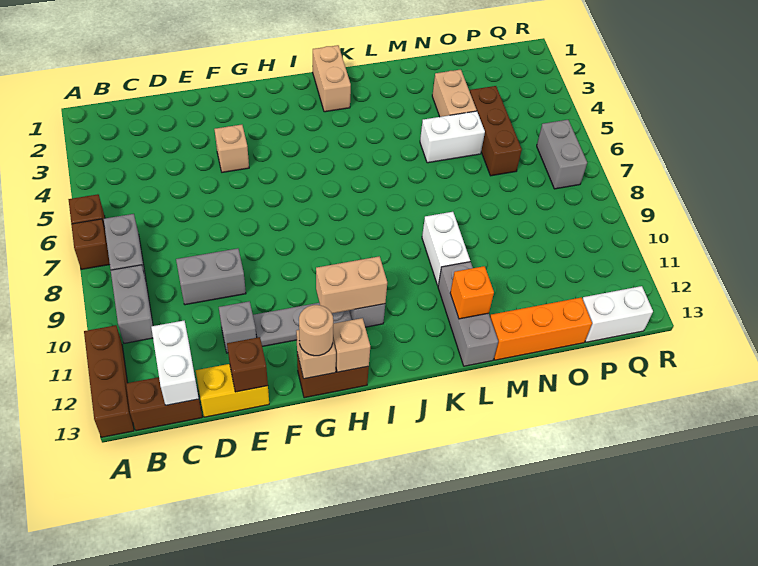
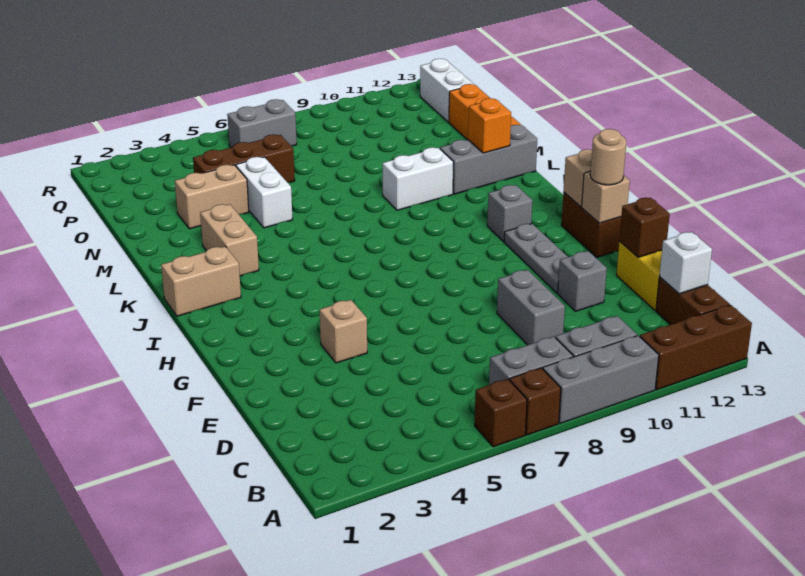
none -> grey 1x3 brick [543,336,659,423]
white 1x2 brick [151,321,199,405] -> white 1x1 brick [659,232,712,294]
tan 1x2 brick [316,256,387,313] -> tan 1x2 brick moved to [200,204,259,276]

